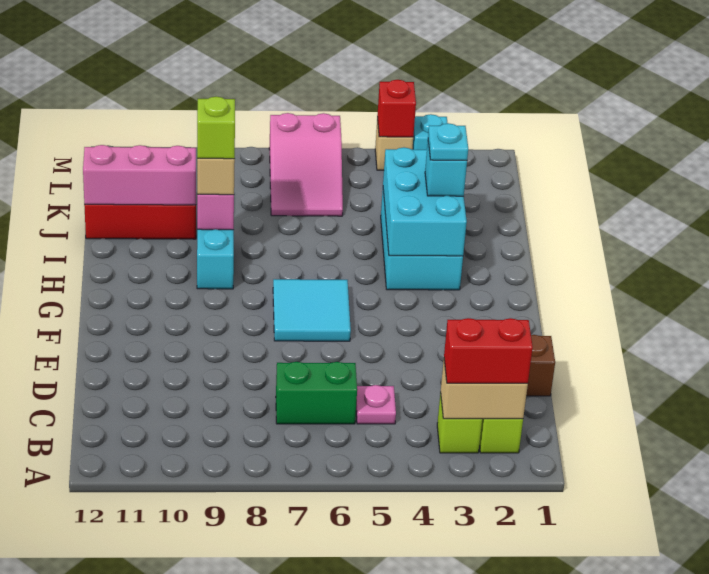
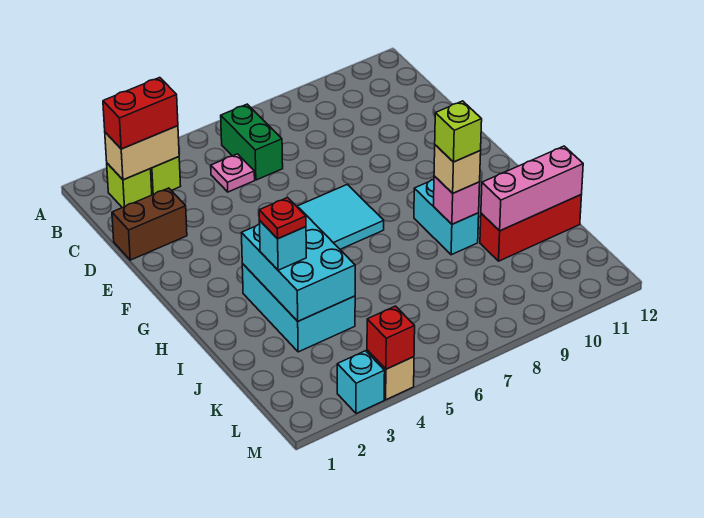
green 1x2 brick [276,362,357,424] -> green 1x2 brick turned to [221,104,283,180]
cyan 1x1 plate [428,123,468,160] -> red 1x1 plate [259,198,306,239]
pink 2x3 slope [269,113,343,216] -> none

